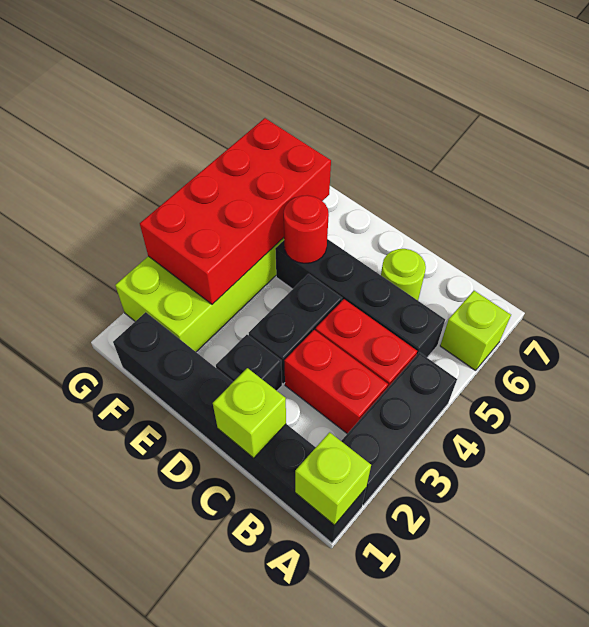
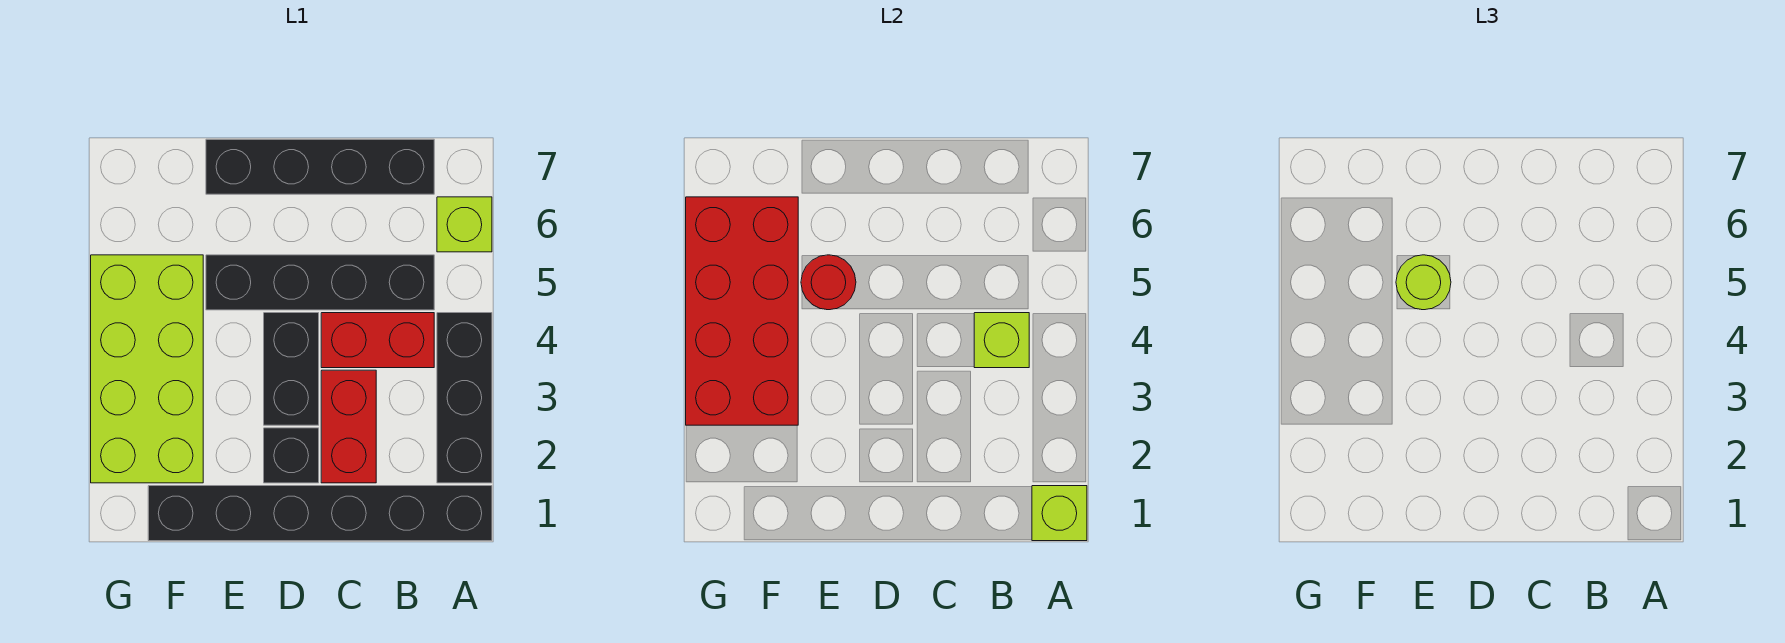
red 1x2 brick [284,330,388,434] -> red 1x2 brick turned to [321,370,376,483]
none -> black 1x4 brick [206,139,434,194]
lime 1x1 brick [213,368,286,458] -> lime 1x1 brick moved to [974,313,1029,368]
lime 1x1 round brick [381,249,426,300] -> lime 1x1 round brick moved to [1396,255,1451,310]

